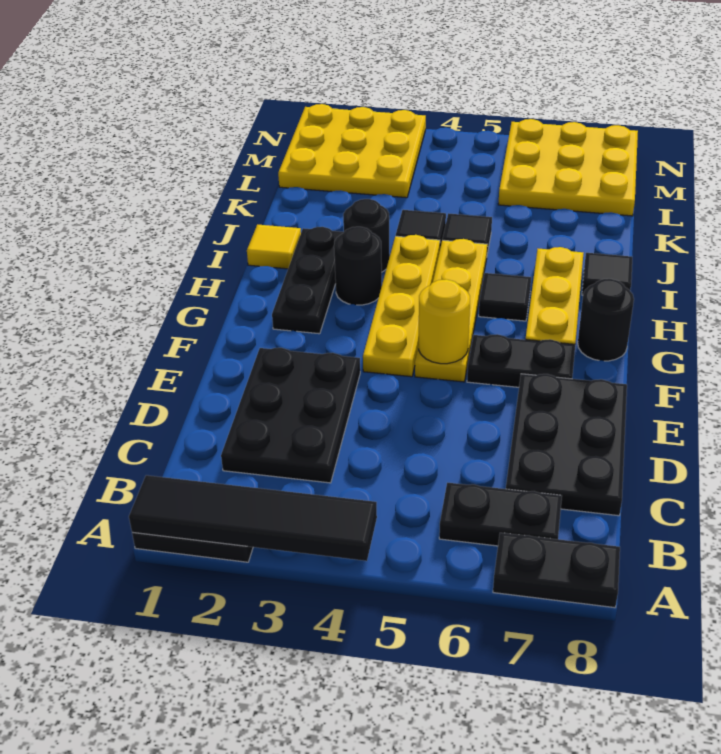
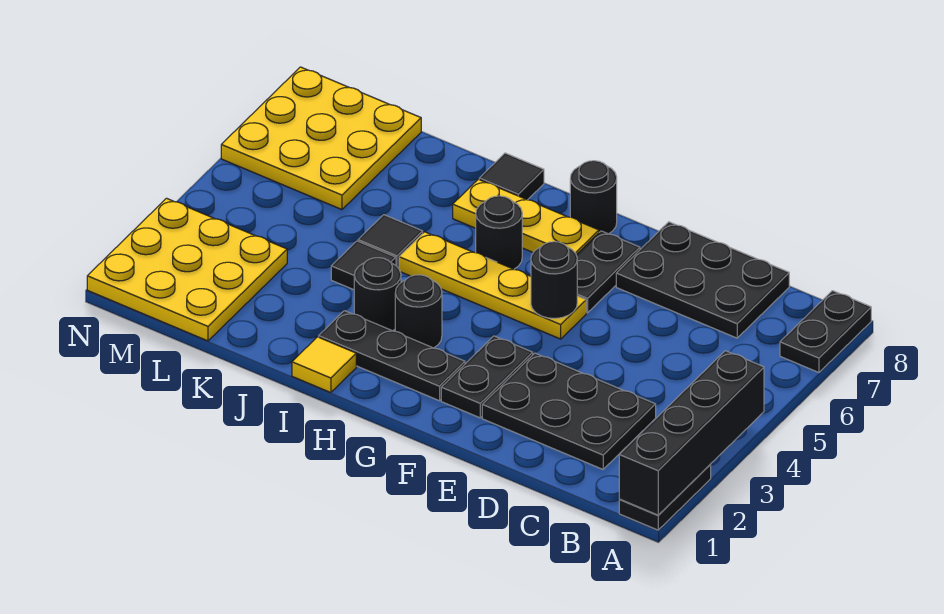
black 1x4 tile [129,475,377,561] -> black 1x4 brick [619,351,764,515]
black 1x2 plate [439,483,562,546] -> black 1x2 plate moved to [441,336,533,418]
yellow 1x4 plate [363,235,440,377] -> none
yellow 1x1 round brick [419,279,470,364] -> black 1x1 round brick [531,242,577,318]
black 1x1 tile [479,273,531,321] -> black 1x1 round brick [476,196,522,269]

